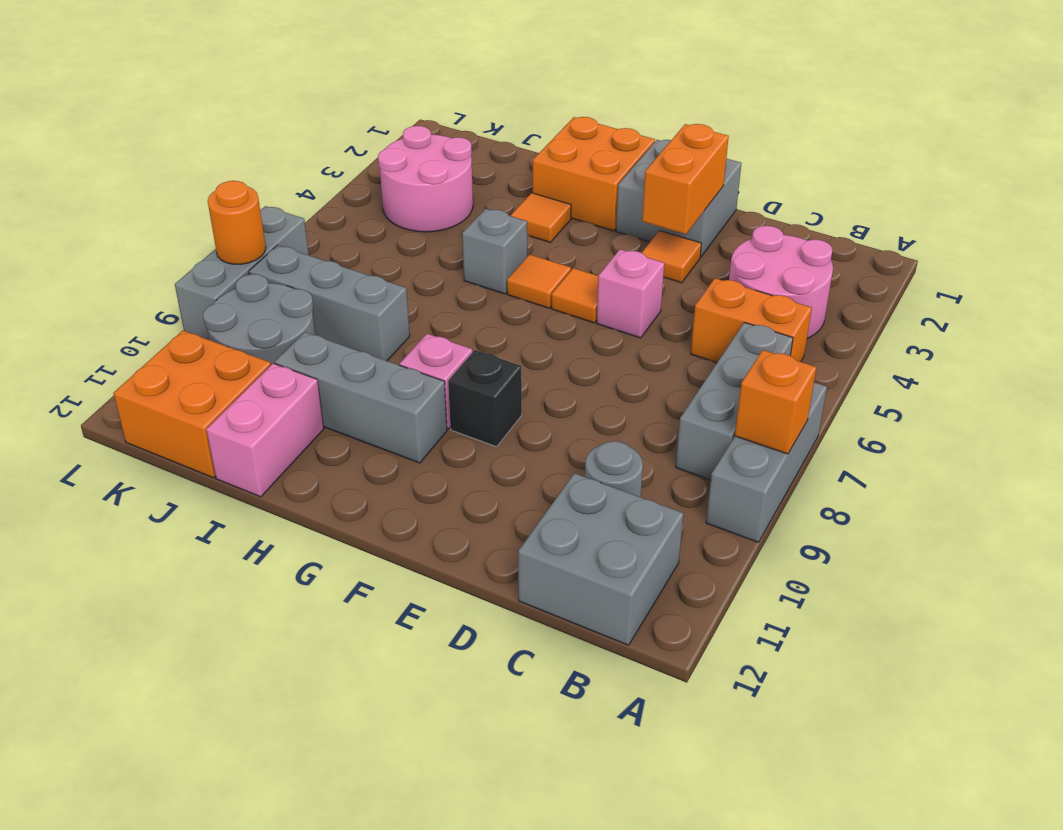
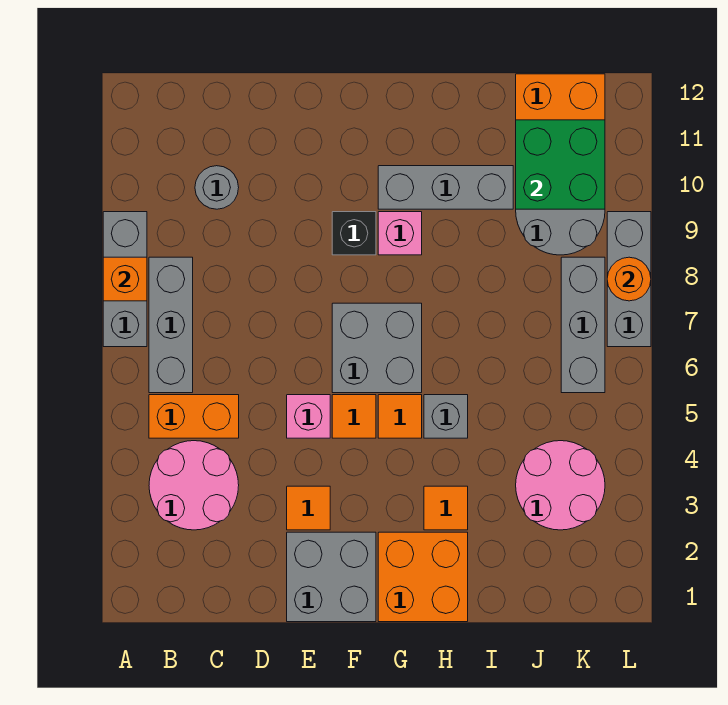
grey 2x2 brick [518,473,684,645] -> grey 2x2 brick moved to [332,303,422,393]
orange 1x2 brick [642,124,729,234] -> none
grey 1x3 brick [249,245,410,361] -> grey 1x3 brick turned to [561,257,605,393]
pink 1x2 brick [206,363,324,497] -> none
none -> green 2x2 brick [516,120,605,209]

